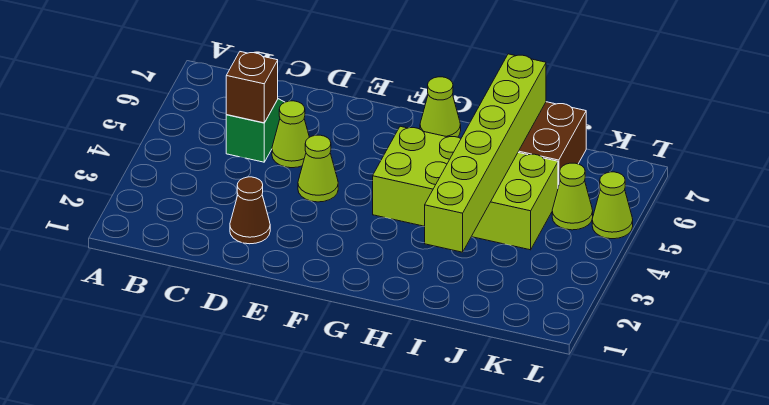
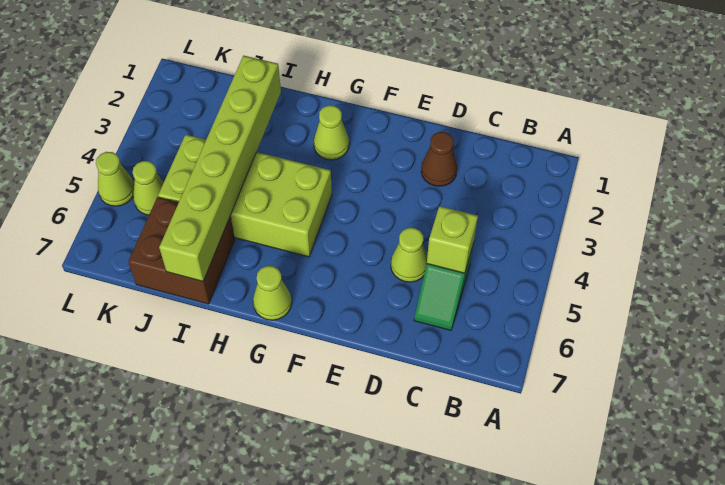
brown 1x1 brick [226,52,278,123] -> lime 1x1 brick [427,206,478,273]
lime 1x1 cone [298,135,338,202] -> lime 1x1 cone moved to [314,105,349,160]

